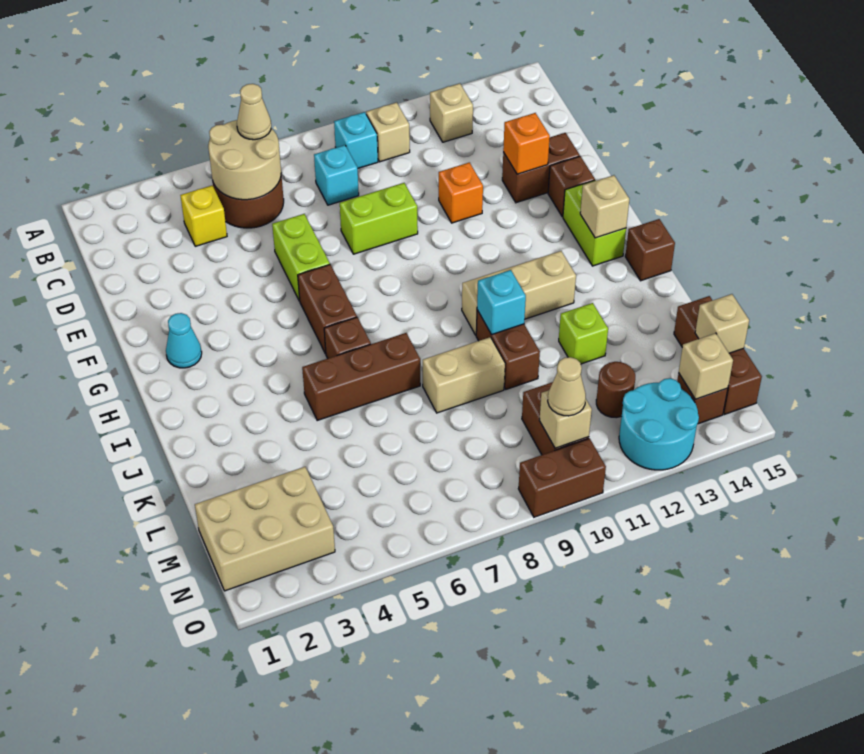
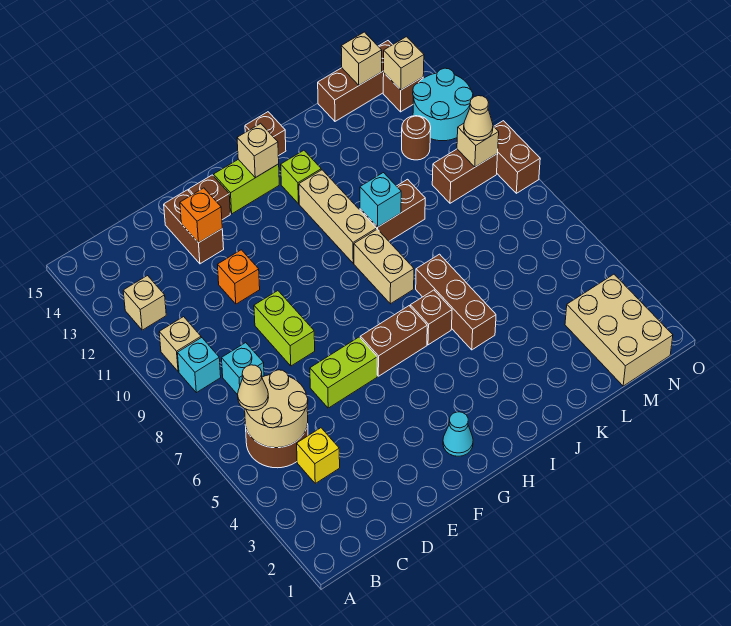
tan 1x2 brick [423,337,505,413] -> tan 1x2 brick moved to [354,229,414,304]
lime 1x1 brick [559,303,608,364] -> lime 1x1 brick moved to [281,150,321,204]

